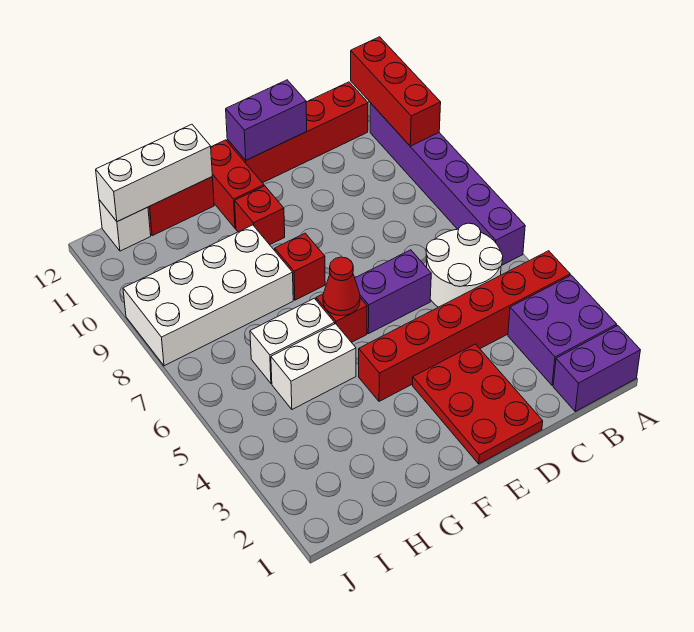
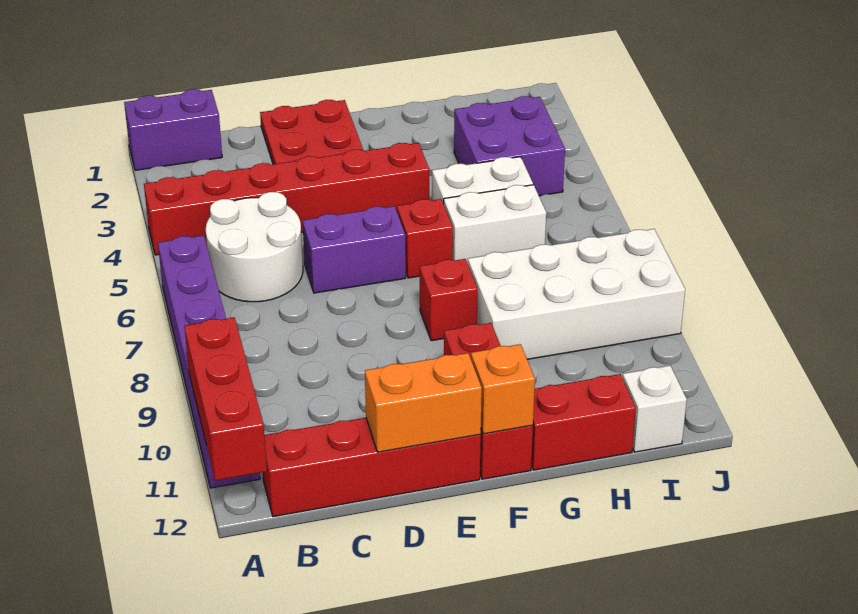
purple 2x2 brick [508,275,617,385] -> purple 2x2 brick moved to [454,96,565,196]
purple 1x2 brick [226,80,307,160] -> orange 1x2 brick [365,353,482,452]
red 1x1 cone [323,257,360,316] -> none
none -> orange 1x1 brick [471,344,535,434]
white 1x3 brick [96,124,212,222] -> none

